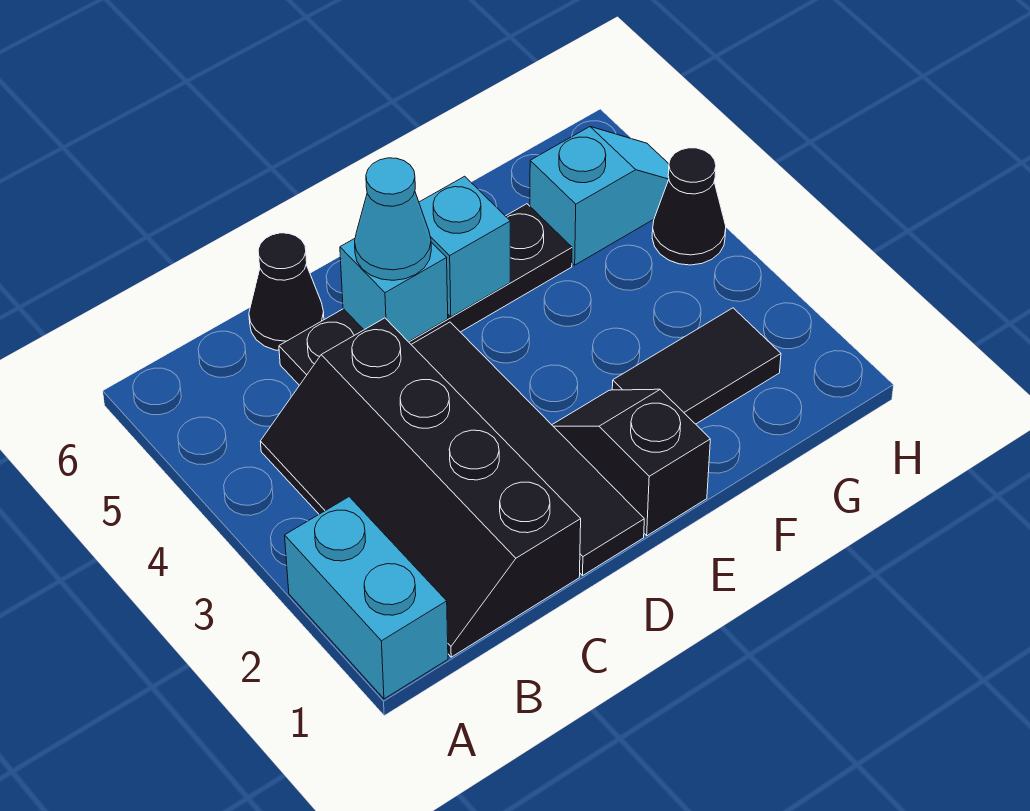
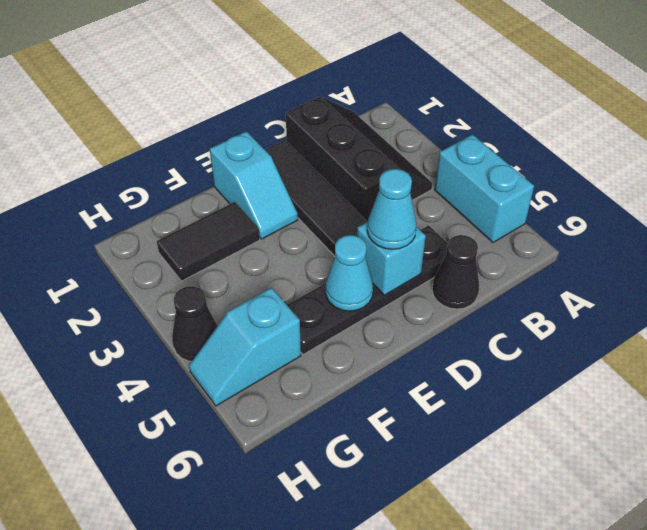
cyan 1x2 brick [285,497,448,699] -> cyan 1x2 brick moved to [435,135,534,243]
black 2x4 slope [260,318,581,657] -> black 2x3 slope [286,96,432,222]
black 1x2 slope [552,389,710,536] -> cyan 1x2 slope [210,131,298,239]
cyan 1x1 brick [419,176,510,317] -> cyan 1x1 cone [326,235,373,311]

